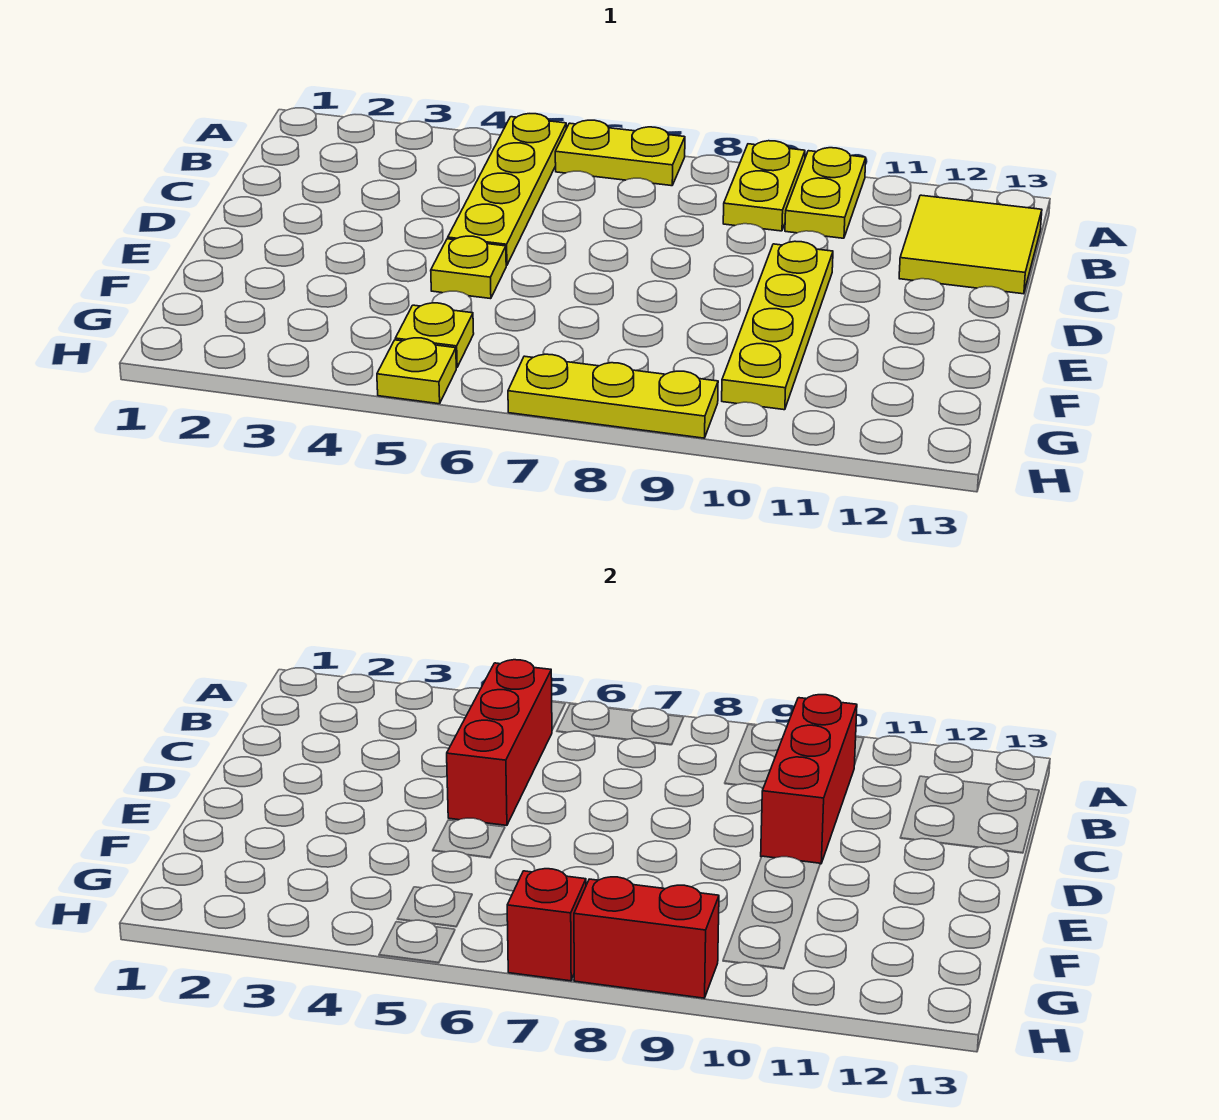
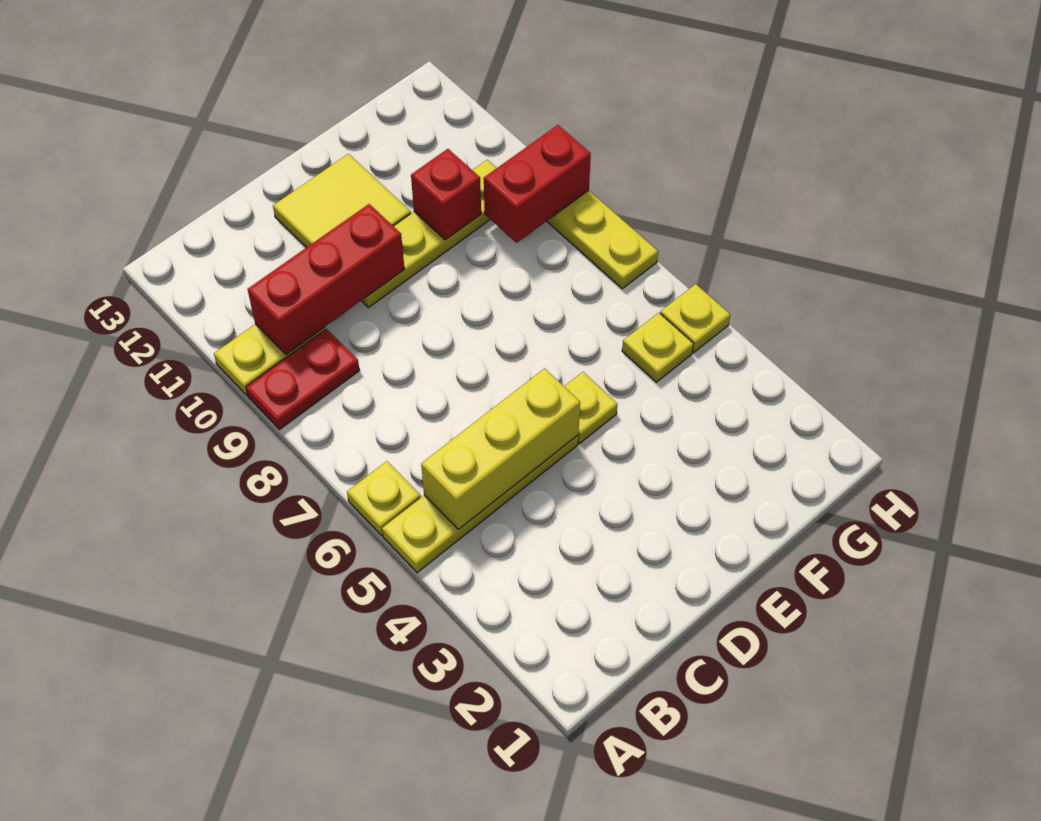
yellow 1x2 plate [555,120,685,186] -> yellow 1x1 plate [347,461,421,535]
yellow 1x2 plate [723,141,805,231] -> red 1x2 plate [246,329,360,430]
red 1x3 brick [447,660,552,825] -> yellow 1x3 brick [421,369,580,529]
yellow 2x2 tile [899,195,1042,294] -> yellow 2x2 tile moved to [273,154,411,248]
red 1x1 brick [507,869,586,981] -> red 1x1 brick moved to [411,149,481,240]
red 1x2 brick [574,877,719,998] -> red 1x2 brick turned to [484,125,591,243]

